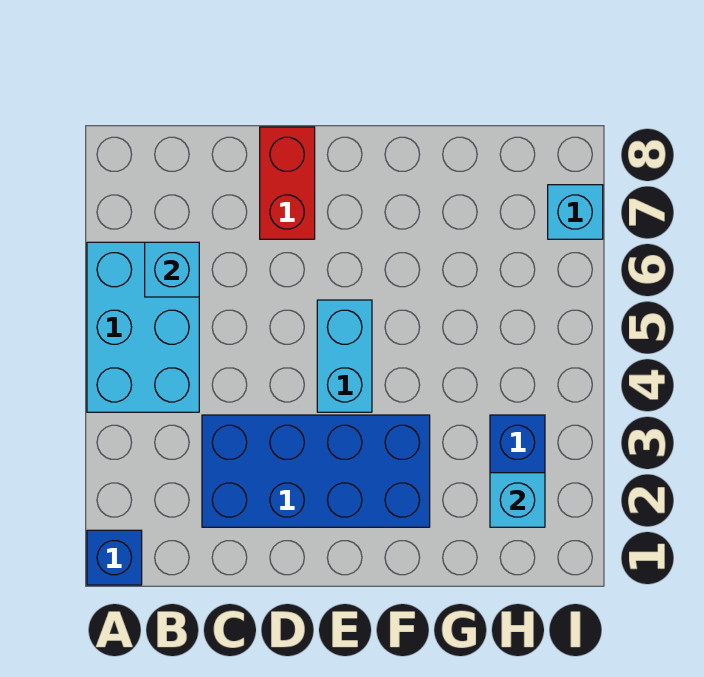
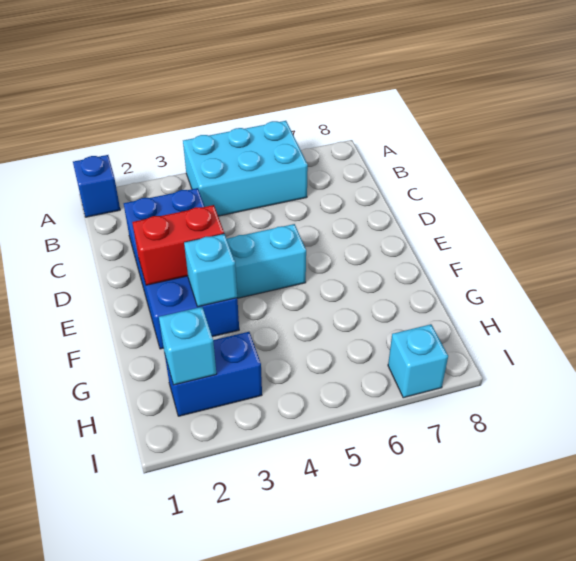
cyan 1x1 brick [145,242,199,297] -> cyan 1x1 brick moved to [184,234,237,307]
red 1x2 brick [260,127,315,239] -> red 1x2 brick moved to [132,205,224,285]

